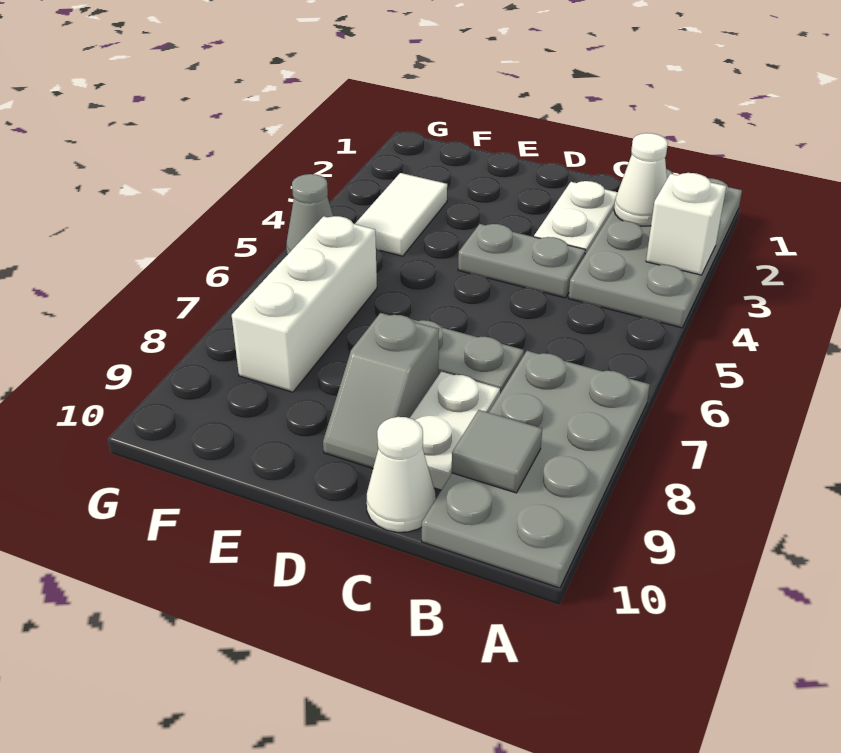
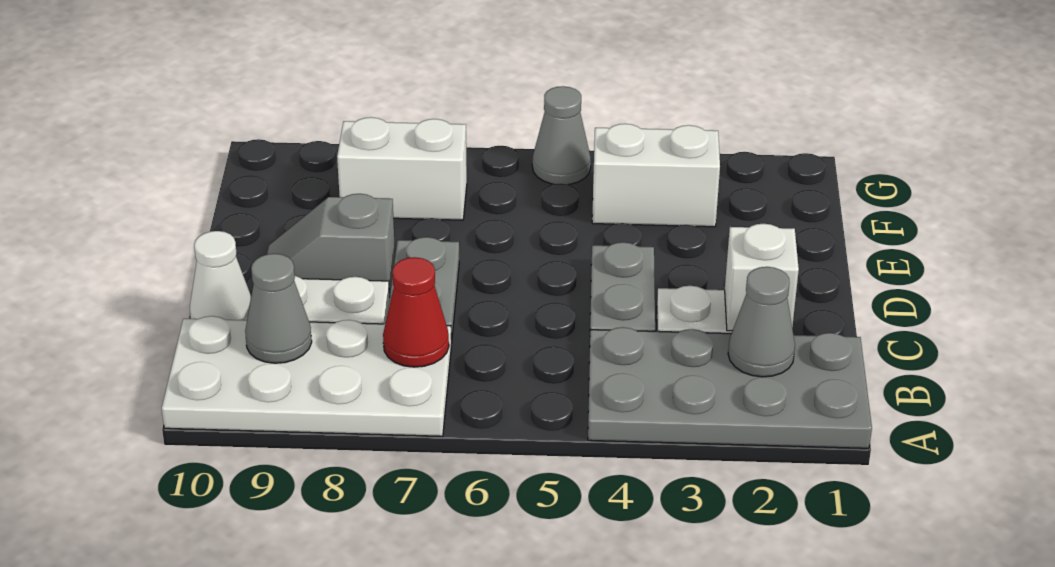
white 1x1 brick [646,173,726,275] -> white 1x1 brick moved to [725,224,799,331]
grey 2x4 plate [422,351,650,588] -> white 2x4 plate [162,316,451,436]
white 1x1 cone [614,133,668,226] -> grey 1x1 cone [728,267,795,377]
none -> red 1x1 cone [383,257,449,367]
grey 1x1 tile [452,410,542,493] -> grey 1x1 cone [245,254,312,363]
white 1x2 tile [355,173,447,256] -> white 1x2 brick [592,124,720,227]
white 1x3 brick [232,216,377,392] -> white 1x2 brick [337,117,467,220]

